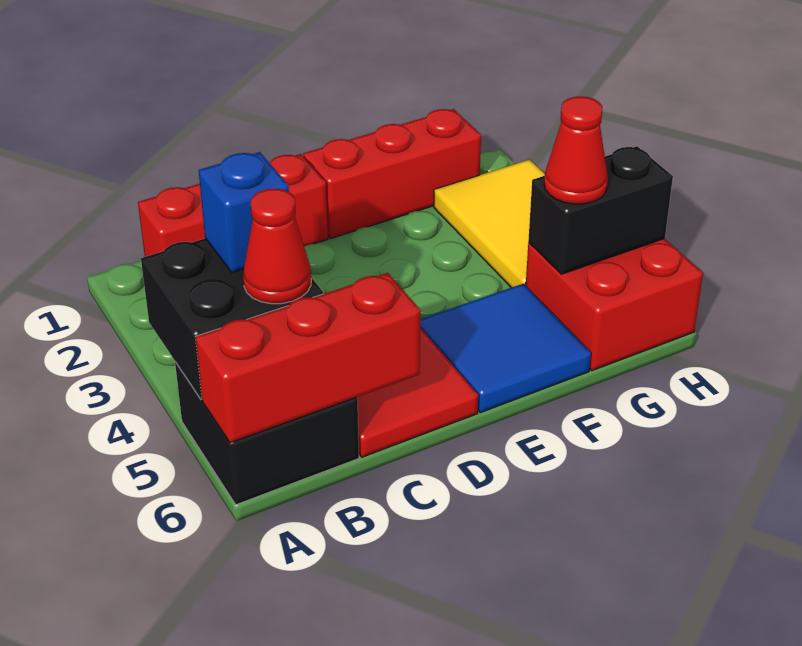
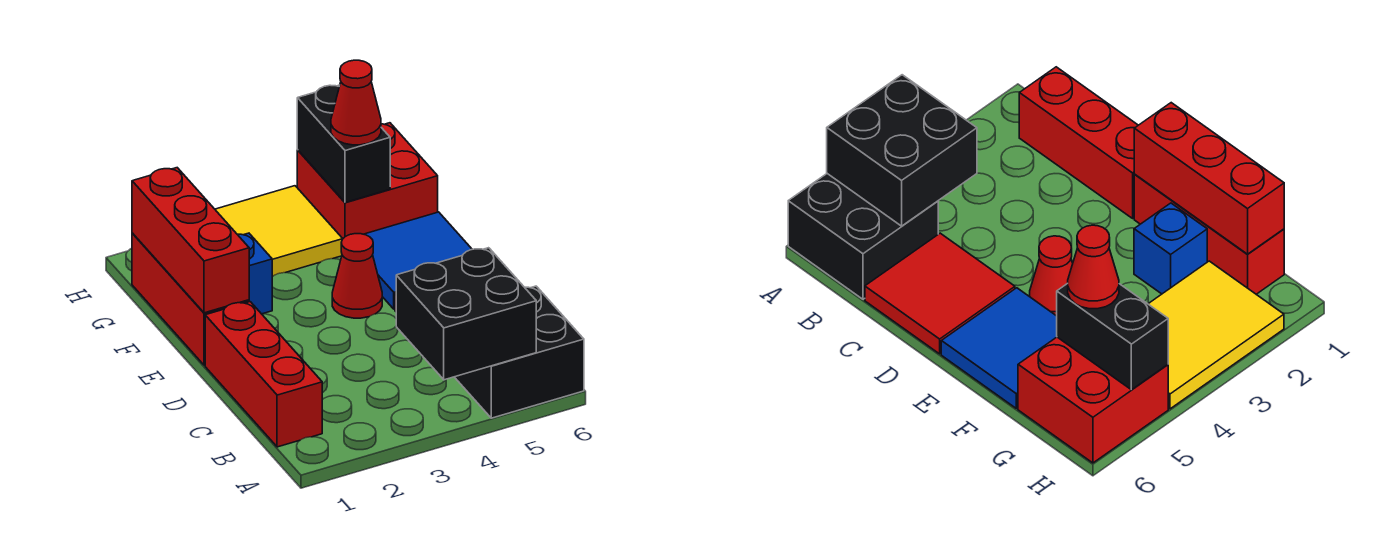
red 1x3 brick [196,273,420,443] -> red 1x3 brick moved to [132,168,249,313]
blue 1x1 brick [199,152,289,272] -> blue 1x1 brick moved to [237,233,272,314]
red 1x1 cone [243,188,311,304] -> red 1x1 cone moved to [332,234,382,318]

